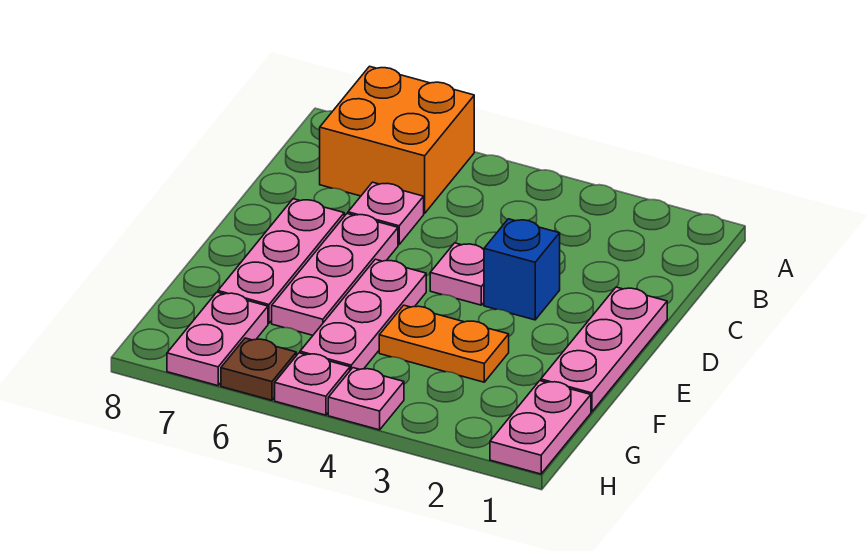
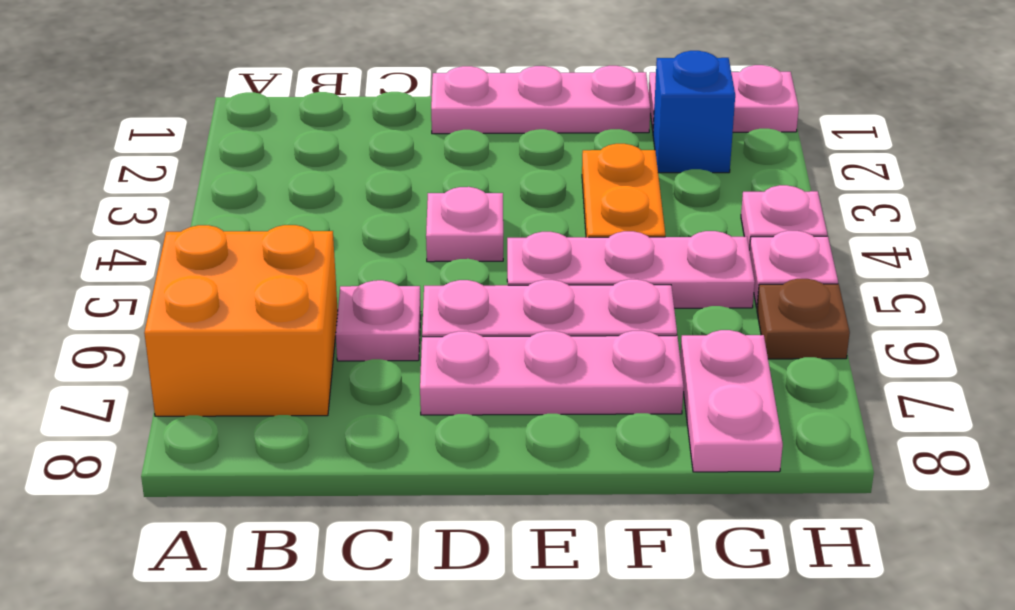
blue 1x1 brick [484,219,560,320] -> blue 1x1 brick moved to [653,51,735,173]
pink 1x2 plate [167,292,268,386] -> pink 1x2 plate turned to [680,330,783,472]

